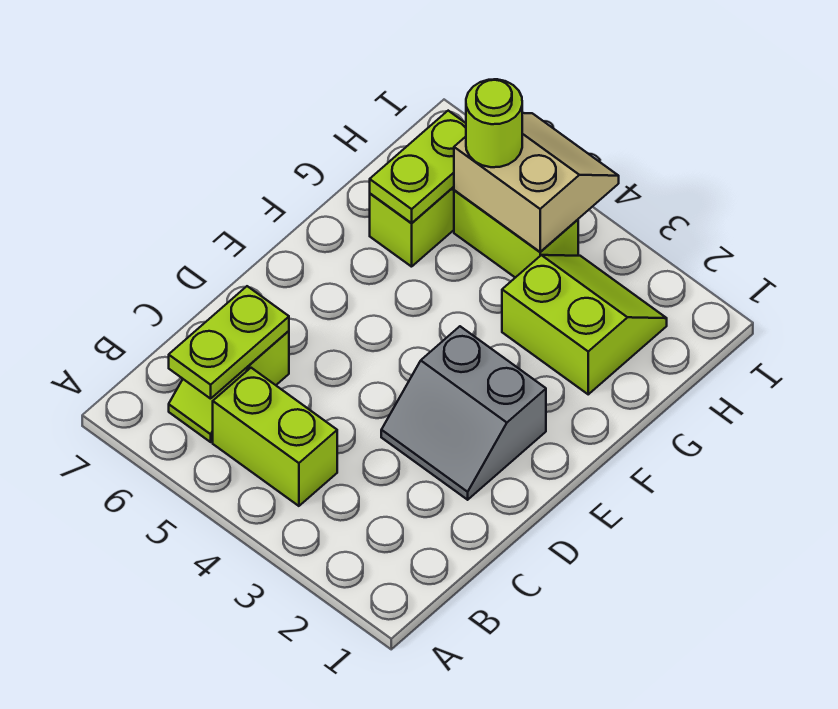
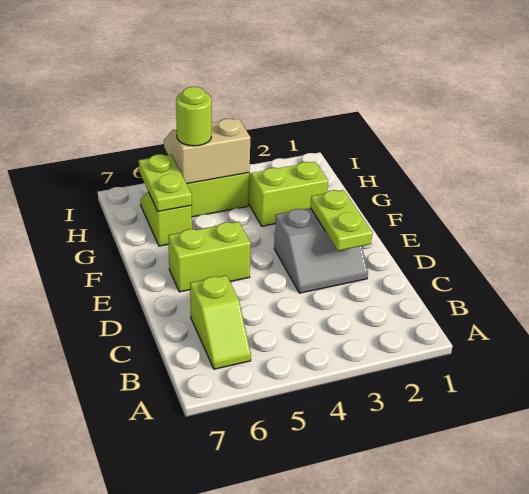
lime 1x2 brick [213,368,337,506] -> lime 1x2 brick moved to [168,222,251,292]
lime 1x2 plate [169,286,289,399] -> lime 1x2 plate moved to [310,190,373,251]

